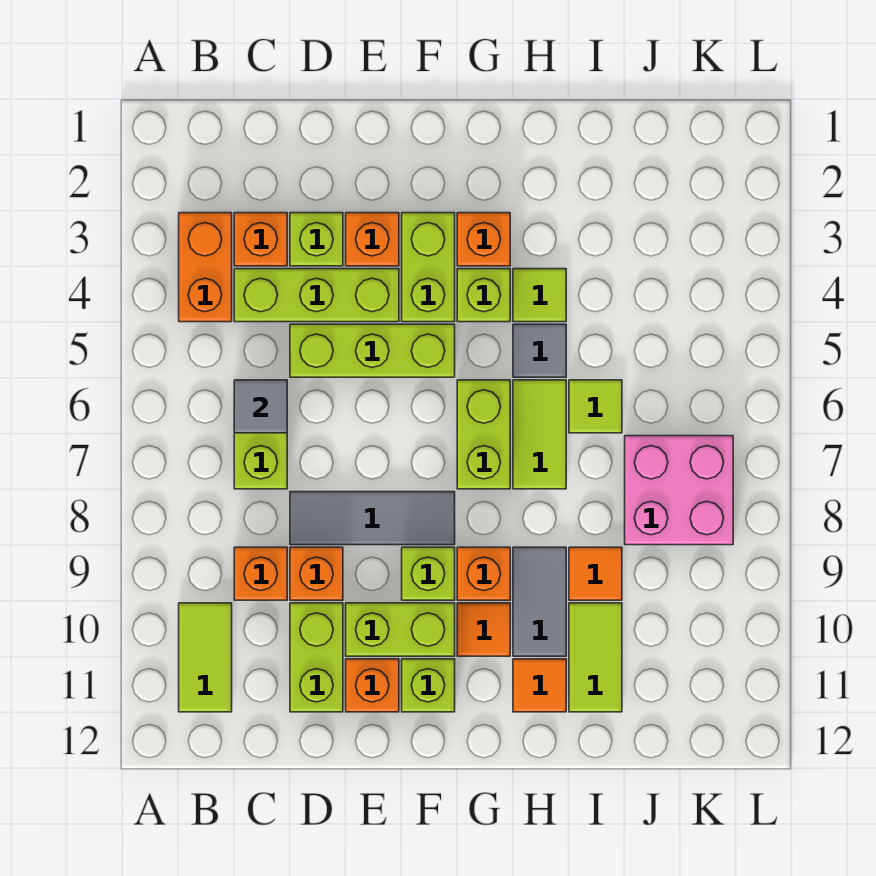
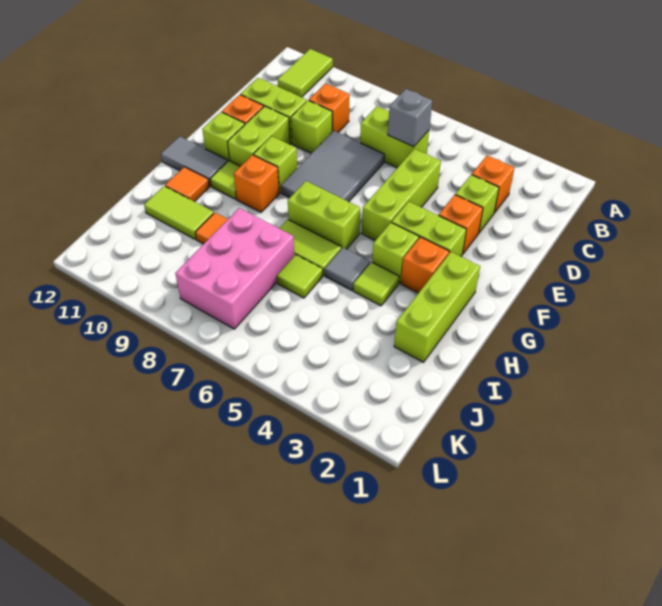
orange 1x2 brick [179,213,232,322] -> none
lime 1x2 tile [179,603,232,712] -> lime 1x2 tile turned to [278,49,333,97]
lime 1x3 brick [234,269,399,322] -> lime 1x3 brick moved to [394,252,480,362]
grey 1x1 tile [234,380,287,433] -> grey 1x1 brick [388,89,432,147]
grey 1x3 tile [290,492,455,545] -> grey 2x3 tile [281,131,384,202]
orange 1x1 brick [290,547,343,600] -> lime 1x1 brick [291,100,332,153]
orange 1x1 tile [457,603,510,656] -> lime 1x1 tile [210,161,240,199]
grey 1x2 tile [513,547,566,656] -> grey 1x2 tile moved to [161,136,228,186]
pink 2x2 brick [625,436,733,545] -> pink 2x3 brick [175,208,294,329]

